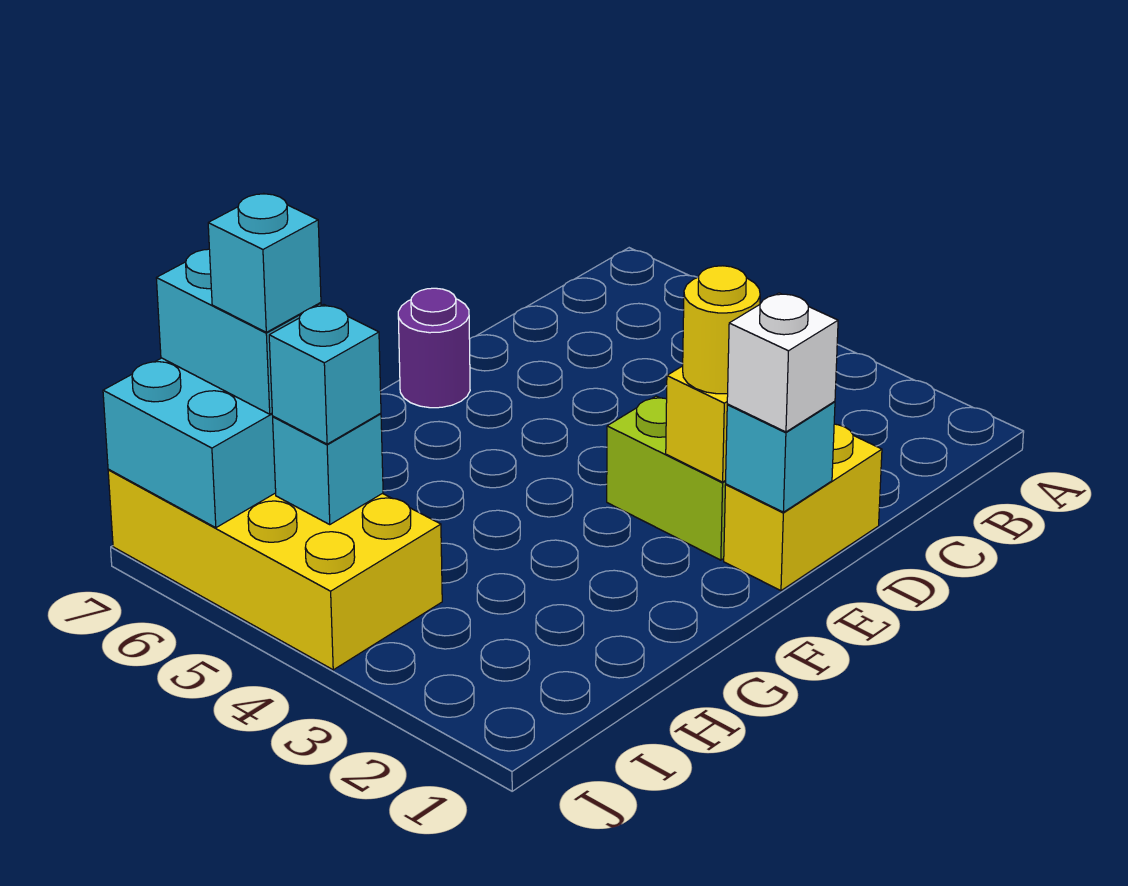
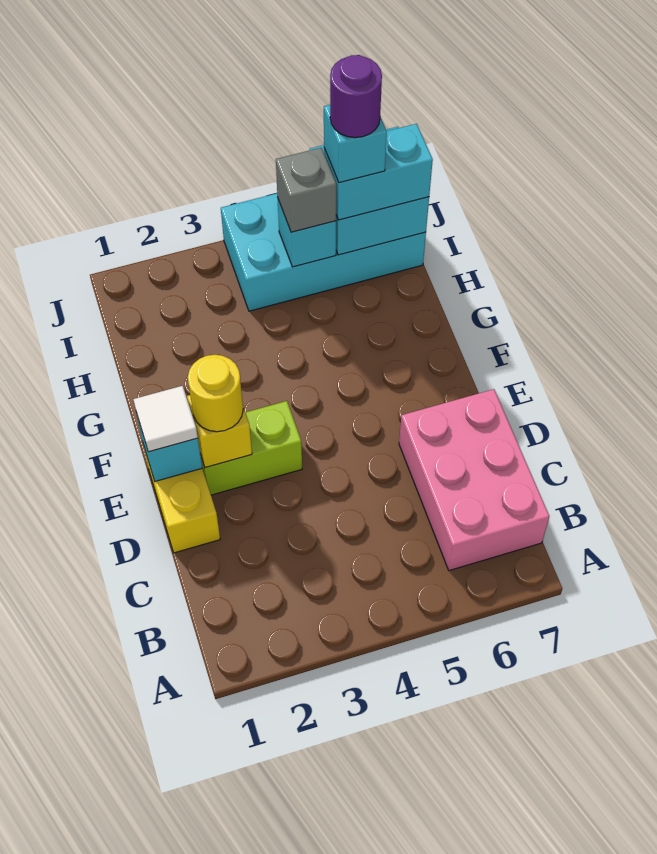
none -> pink 2x3 brick [399,389,549,571]
white 1x1 brick [727,293,838,432] -> white 1x1 tile [133,386,198,452]
purple 1x1 round brick [398,288,470,408] -> purple 1x1 round brick moved to [330,55,382,138]
yellow 2x4 brick [108,470,442,670] -> cyan 2x4 brick [221,193,426,311]
cyan 1x1 brick [269,305,381,444] -> grey 1x1 brick [276,148,336,232]

